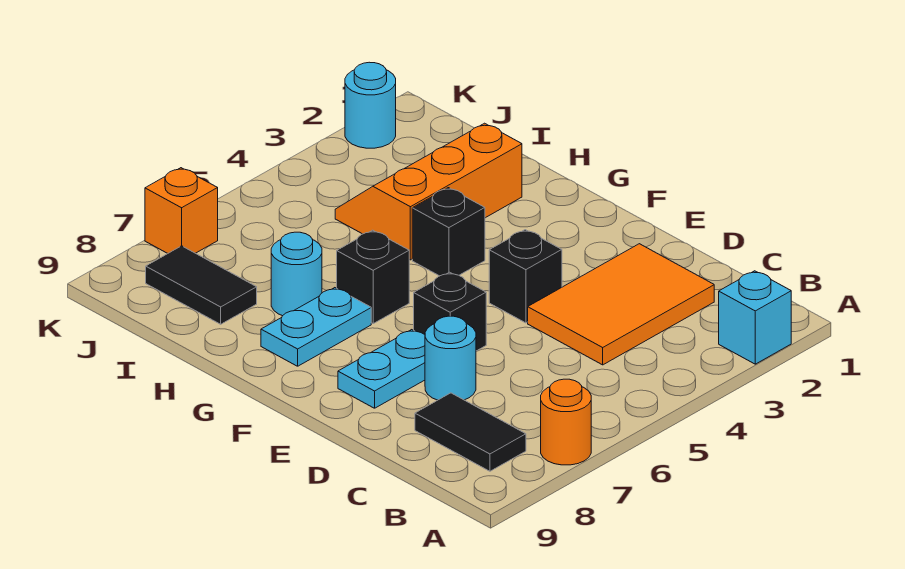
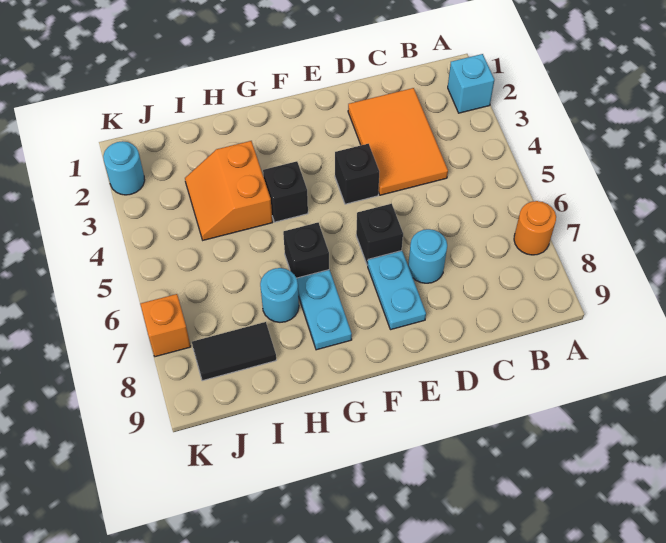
black 1x2 tile [415,393,526,471] -> none
orange 2x3 slope [335,123,522,260] -> orange 2x2 slope [185,141,273,240]

